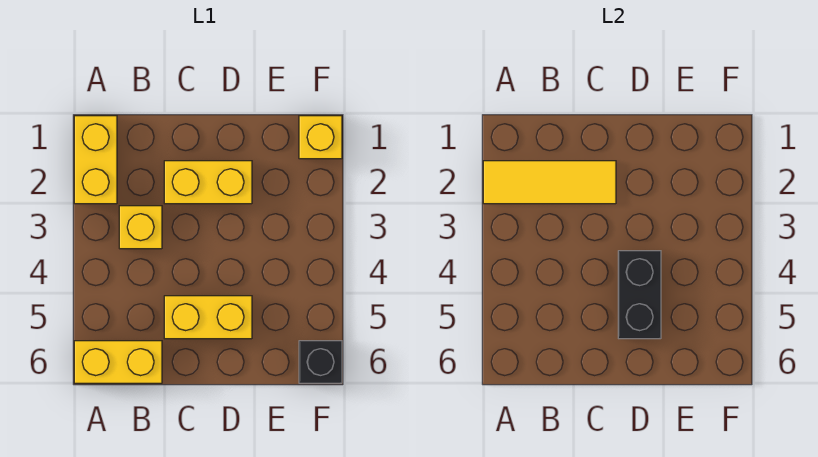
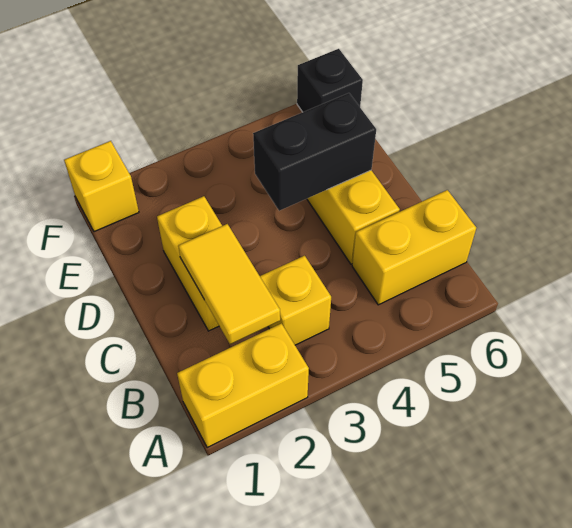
yellow 1x3 tile [483,161,616,204] -> yellow 1x2 tile [178,224,280,344]
yellow 1x2 brick [74,341,162,383] -> yellow 1x2 brick turned to [352,190,476,305]

